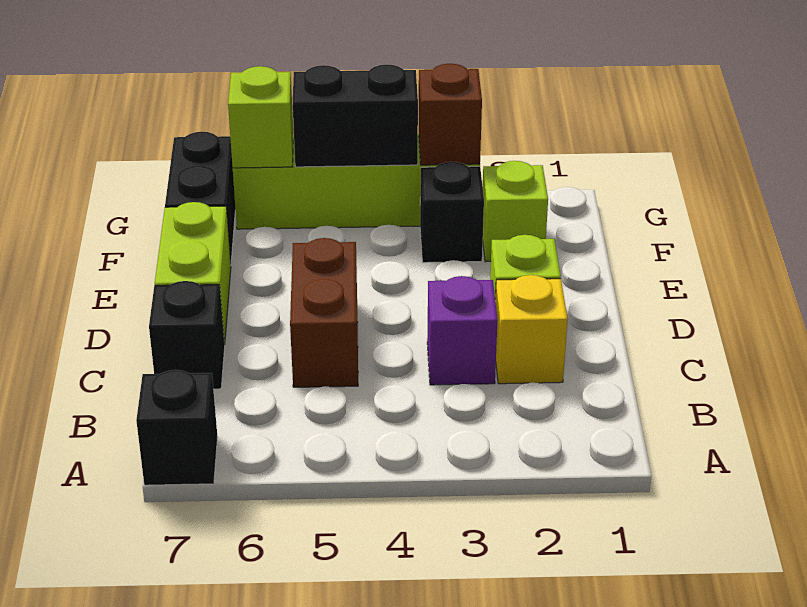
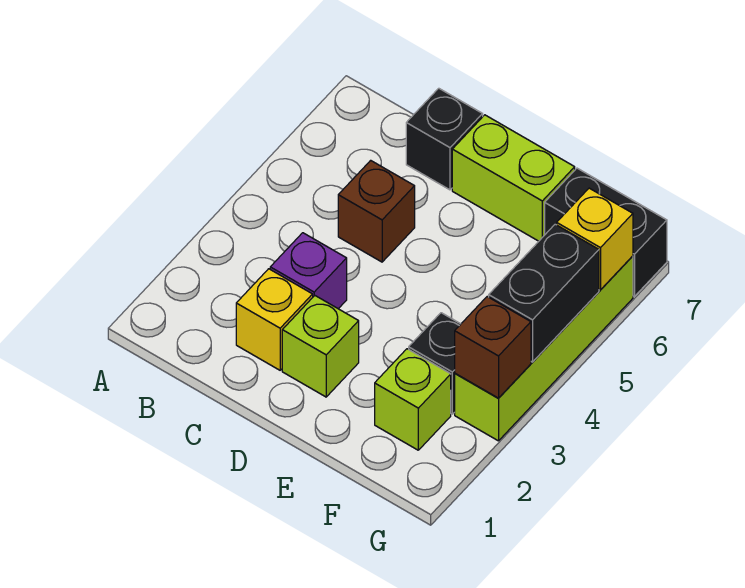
black 1x1 brick [136,370,218,485] -> none
brown 1x2 brick [290,238,358,387] -> brown 1x1 brick [338,160,415,262]
lime 1x1 brick [228,66,293,168] -> yellow 1x1 brick [557,188,633,290]

